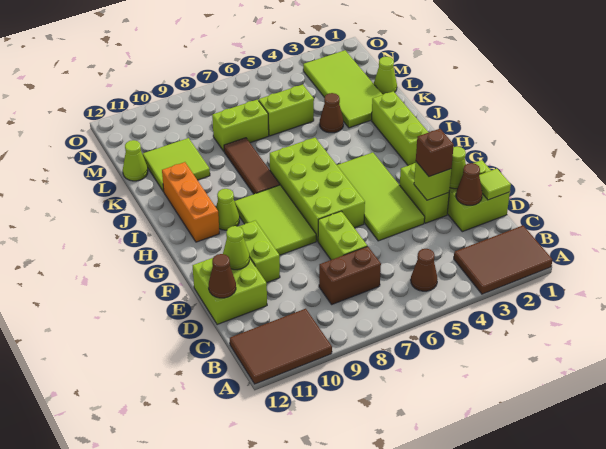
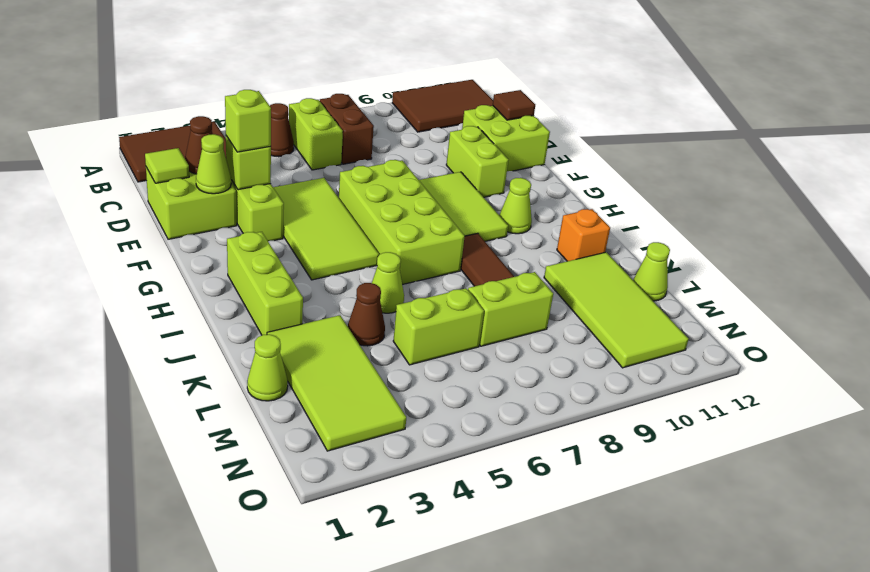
brown 1x2 brick [319,246,381,304] -> brown 1x2 brick turned to [320,94,374,164]
lime 1x2 brick [318,211,367,260] -> lime 1x2 brick moved to [289,98,343,170]
brown 1x1 cone [209,254,236,298] -> brown 1x1 tile [493,90,535,120]
brown 1x1 brick [416,129,454,177] -> lime 1x1 brick [225,90,271,152]
lime 1x1 cone [223,226,249,270] -> lime 1x1 cone moved to [372,252,404,313]
orange 1x3 brick [162,162,219,242] -> orange 1x1 brick [557,209,610,261]
lime 2x2 tile [143,138,210,192] -> lime 2x4 tile [544,252,689,368]

